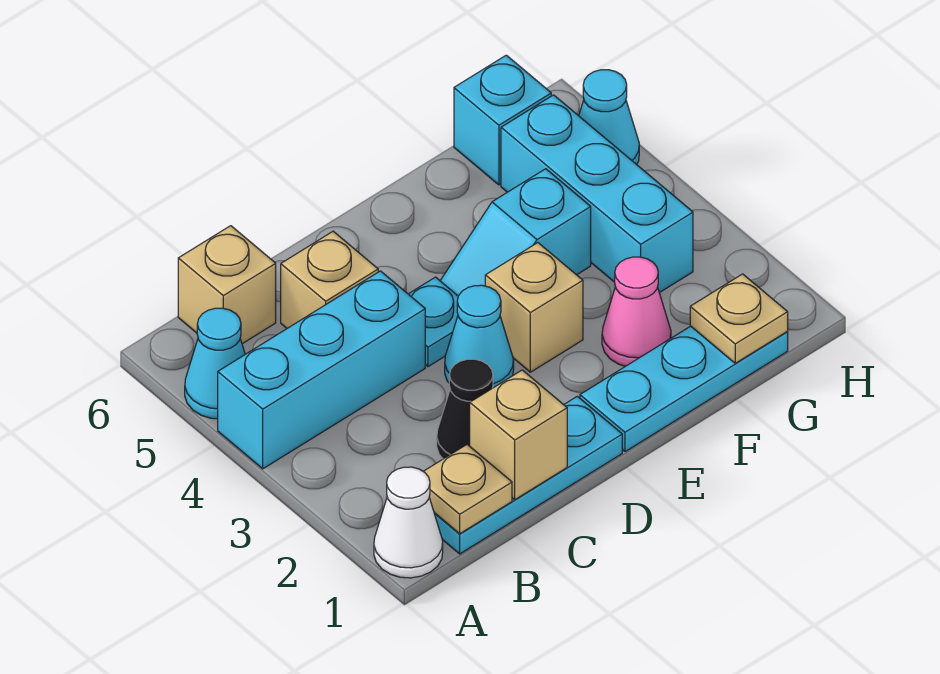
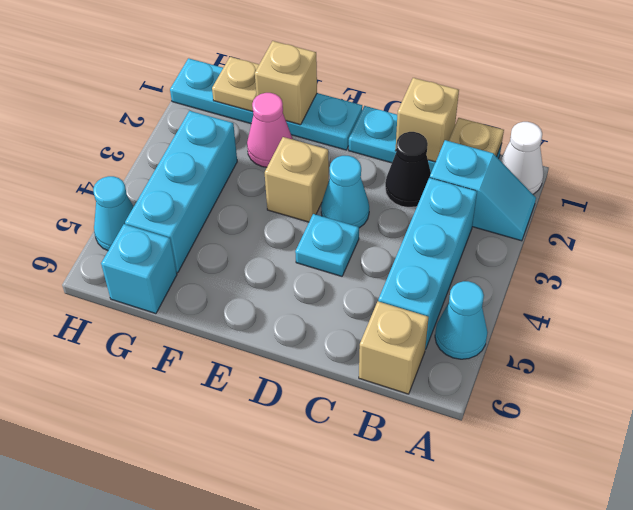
cyan 1x3 brick [218,271,425,469] -> cyan 1x3 brick turned to [378,178,477,349]
tan 1x1 brick [281,231,378,328] -> tan 1x1 brick moved to [255,41,317,125]
cyan 1x3 plate [580,326,788,452] -> cyan 1x4 plate [170,58,362,150]
cyan 1x2 slope [440,169,591,296] -> cyan 1x2 slope moved to [430,140,536,241]

